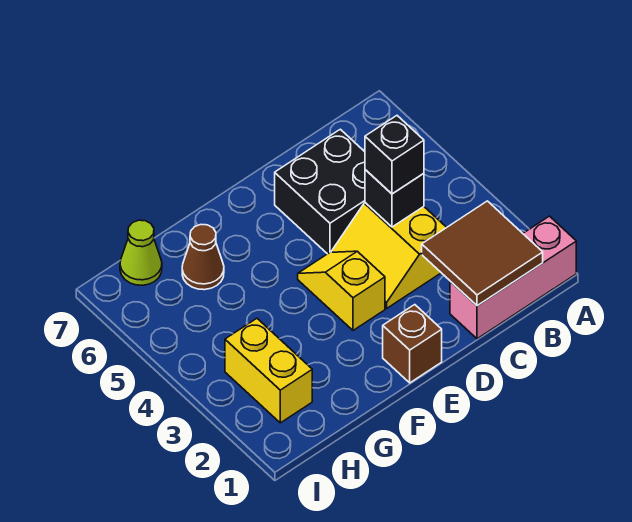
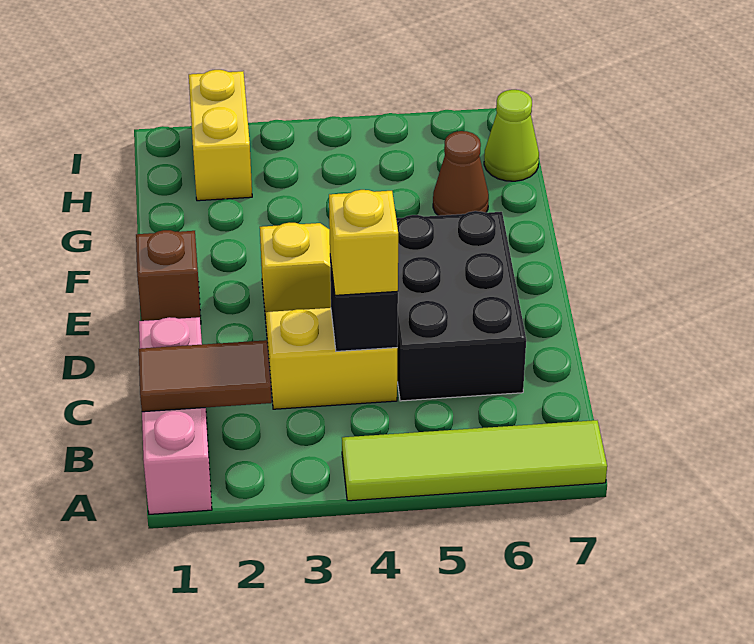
none -> lime 1x4 tile [342,420,607,501]
brown 2x2 tile [422,201,543,306] -> brown 1x2 tile [139,340,272,412]
black 1x1 brick [365,116,424,194] -> yellow 1x1 brick [329,190,398,295]
black 2x2 brick [275,129,365,254] -> black 2x3 brick [396,211,526,401]
yellow 1x2 brick [225,318,312,423] -> yellow 1x2 brick turned to [189,70,252,201]

